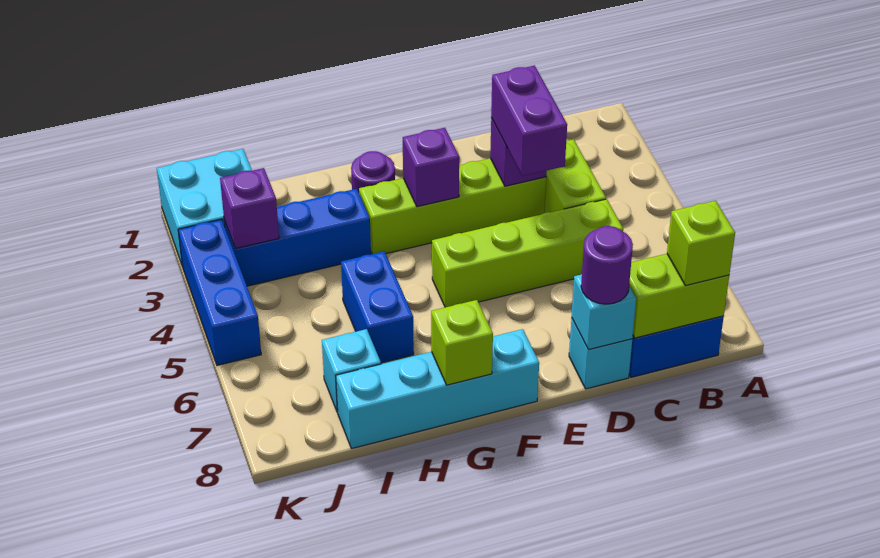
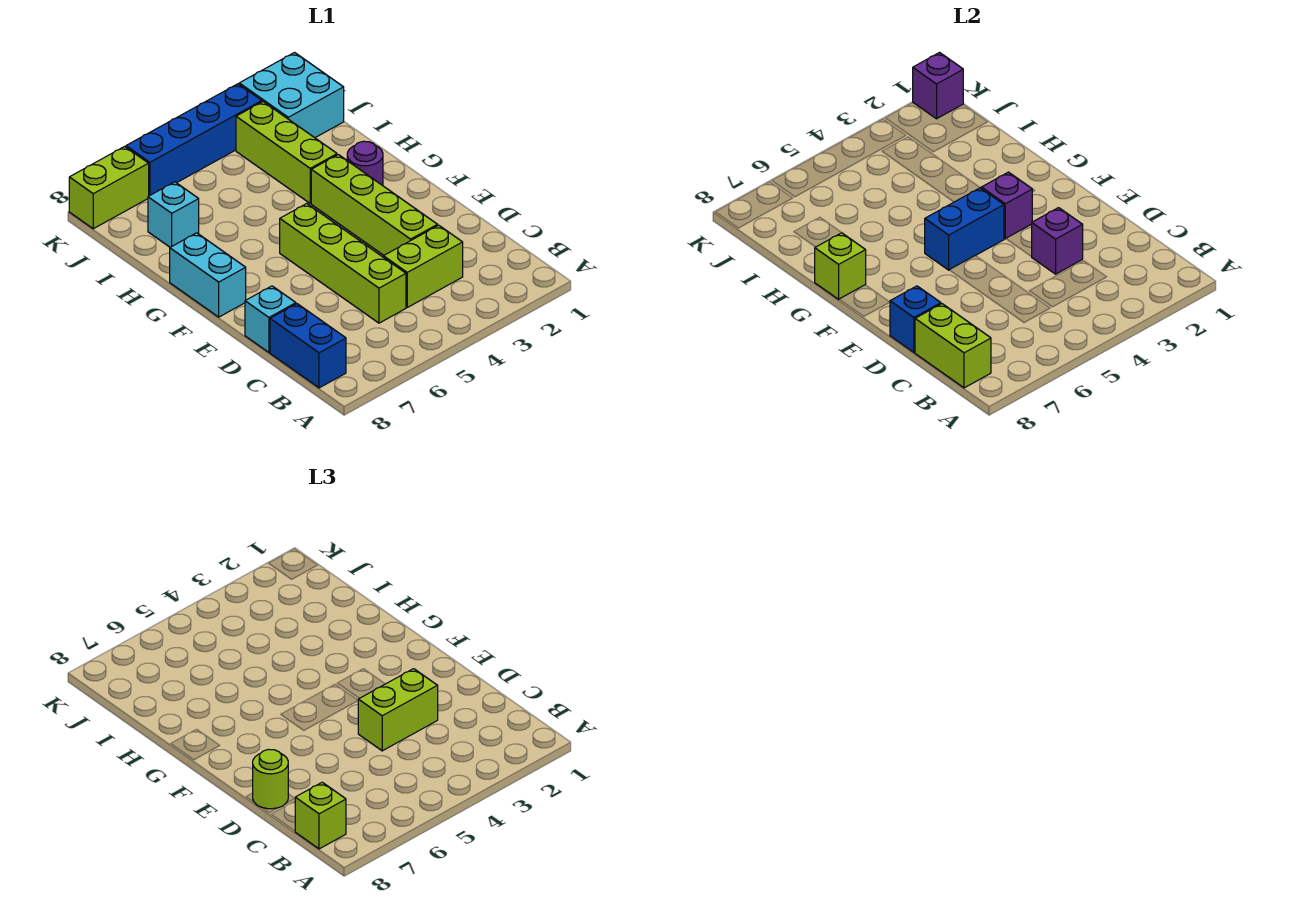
purple 1x2 brick [491,66,567,176] -> lime 1x2 brick [358,669,438,751]
cyan 1x1 brick [572,274,636,350] -> blue 1x1 brick [890,286,941,352]
purple 1x1 round brick [581,226,633,304] -> lime 1x1 round brick [253,749,288,809]
cyan 1x4 brick [336,329,539,449] -> cyan 1x2 brick [170,233,246,317]
blue 1x3 brick [224,189,371,286] -> lime 1x3 brick [236,102,337,203]
blue 1x2 brick [341,251,414,363] -> blue 1x2 brick moved to [925,188,1004,270]
purple 1x1 brick [220,168,279,249] -> purple 1x1 brick moved to [913,53,963,119]
blue 1x3 brick [178,219,261,365] -> blue 1x4 brick [126,84,262,196]
none -> lime 1x2 brick [69,147,149,229]

